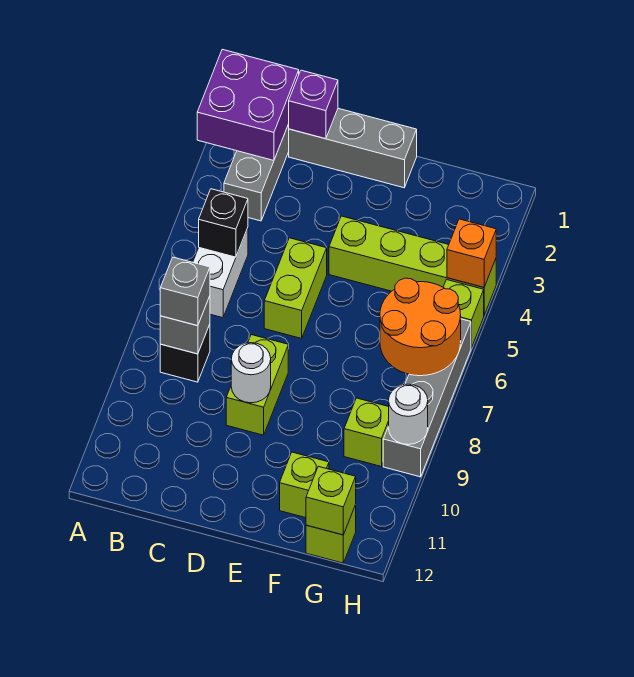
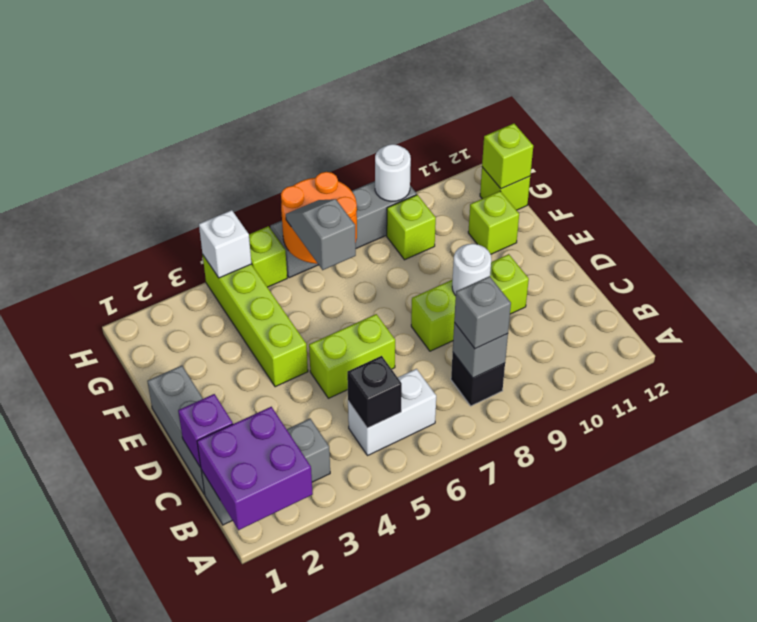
lime 1x2 brick [226,335,288,435] -> lime 1x3 brick [411,254,529,351]
none -> grey 1x2 slope [286,199,356,270]
orange 1x1 brick [447,219,496,287] -> white 1x1 brick [199,210,251,278]

